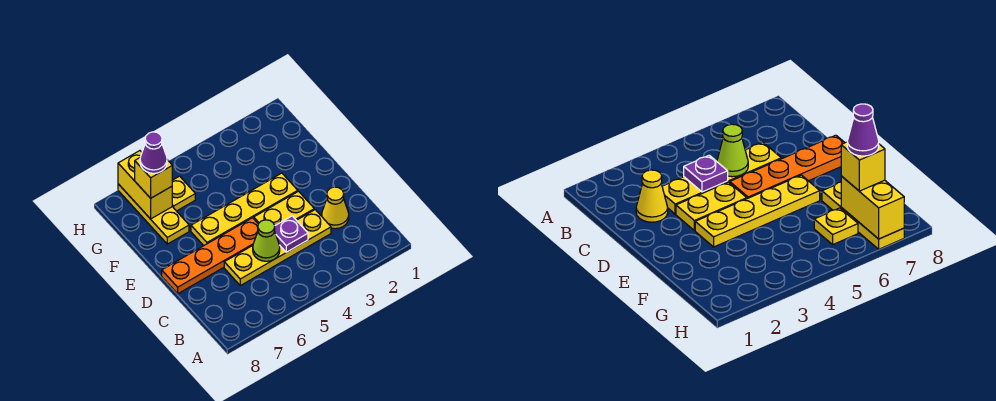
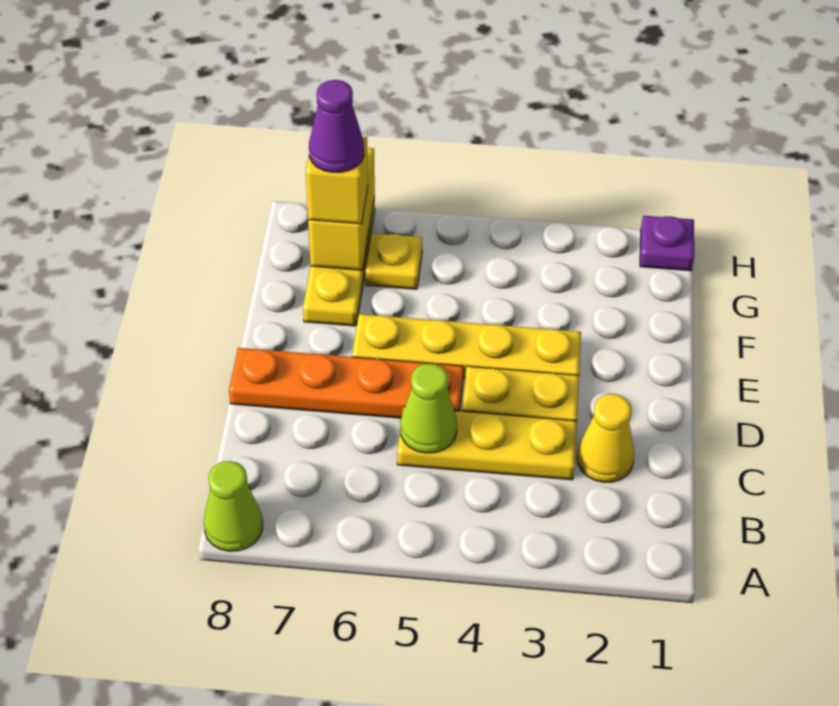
none -> lime 1x1 cone [204,461,263,551]
yellow 1x4 plate [224,210,331,285] -> yellow 1x3 plate [397,407,577,480]
purple 1x1 plate [275,216,308,252] -> purple 1x1 plate moved to [640,216,694,271]

